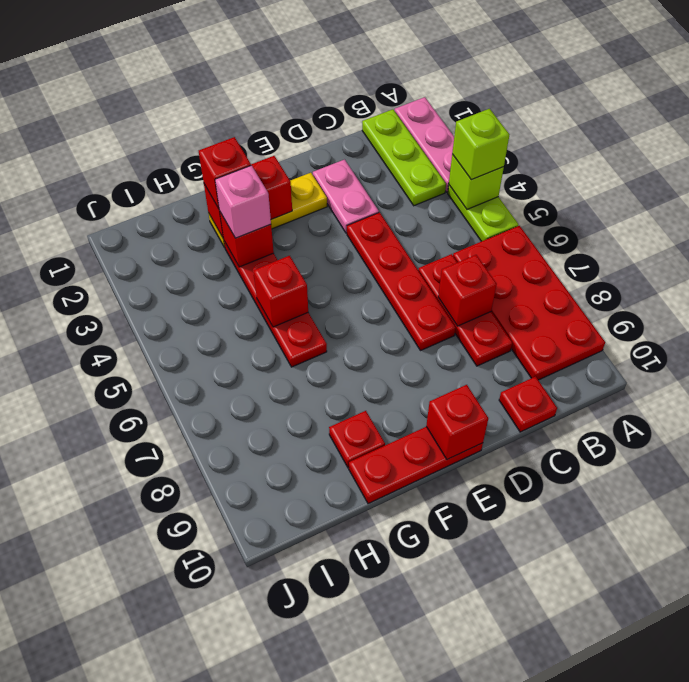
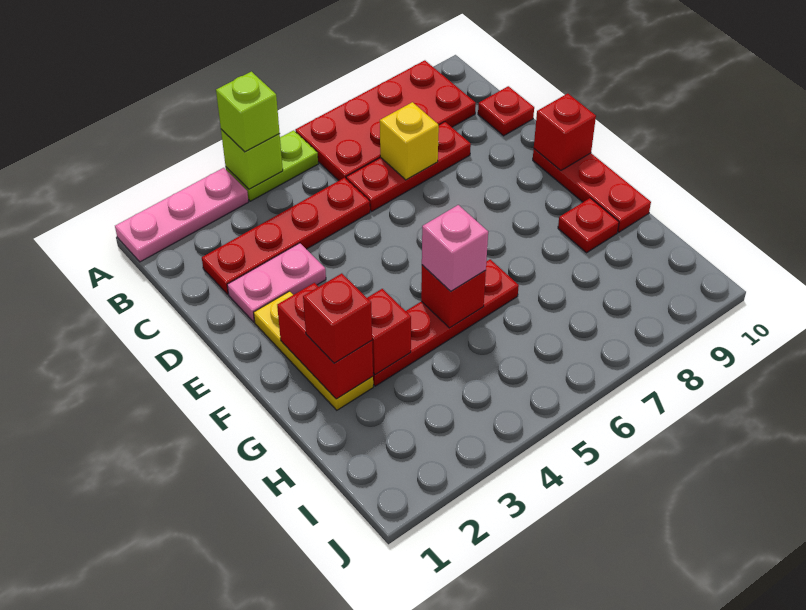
lime 1x3 plate [362,109,446,206] -> none
red 1x1 brick [438,255,497,326] -> yellow 1x1 brick [380,102,439,180]
red 1x4 plate [347,212,456,350] -> red 1x4 plate moved to [202,178,370,294]
pink 1x1 brick [215,165,271,238] -> pink 1x1 brick moved to [422,205,488,291]

